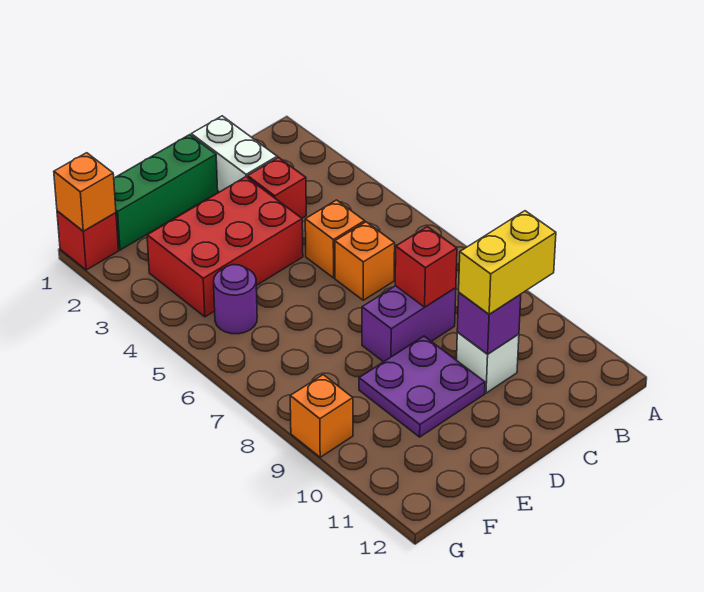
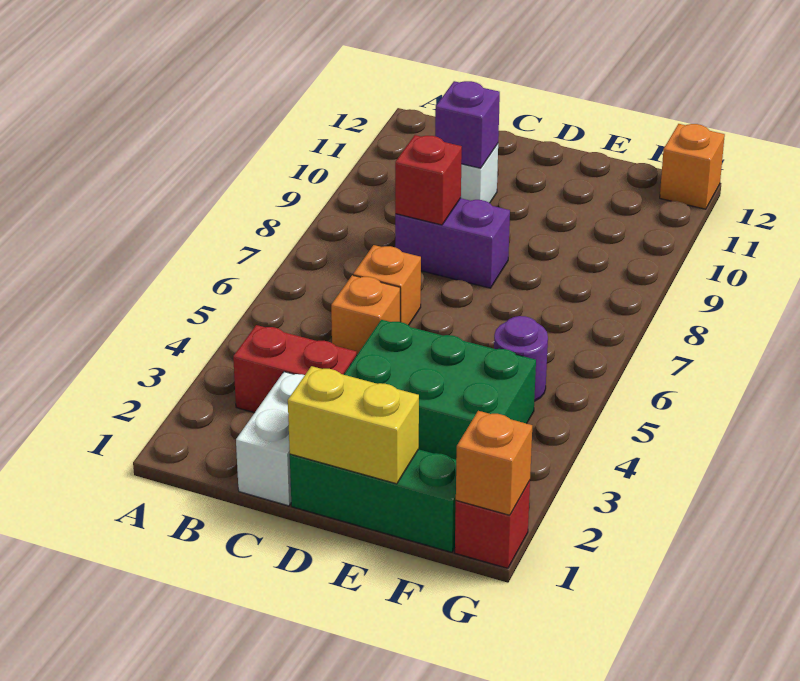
yellow 1x2 brick [459,211,556,314] -> yellow 1x2 brick moved to [288,366,419,484]
red 1x1 brick [248,157,306,218] -> red 1x2 brick [233,325,357,413]
red 2x3 brick [147,177,303,317] -> green 2x3 brick [344,320,536,459]
purple 2x2 plate [359,336,485,437] -> none
orange 1x1 brick [290,375,353,457] -> orange 1x1 brick moved to [660,124,725,209]

